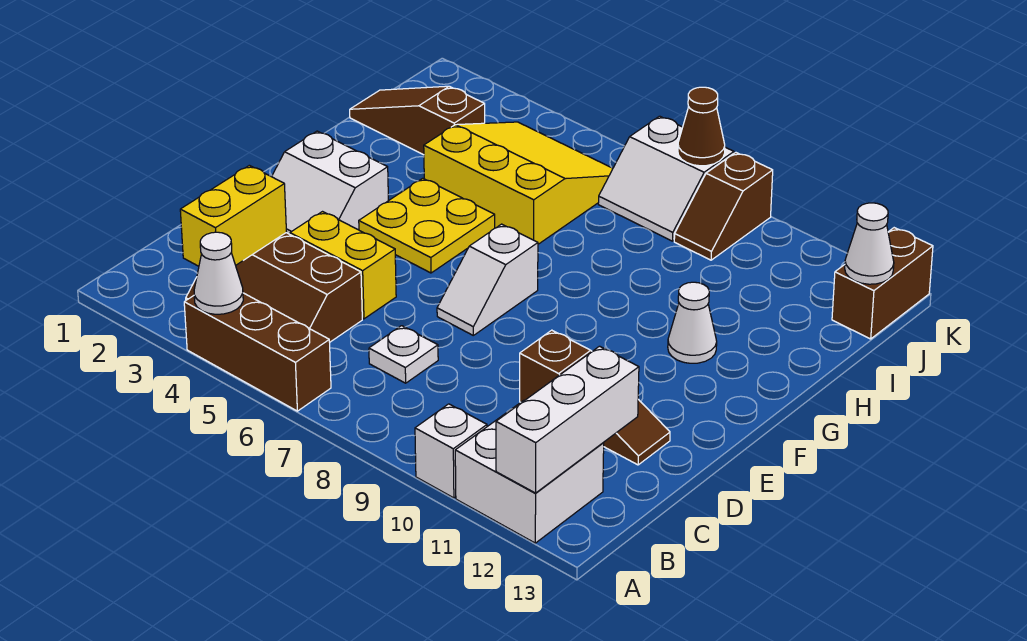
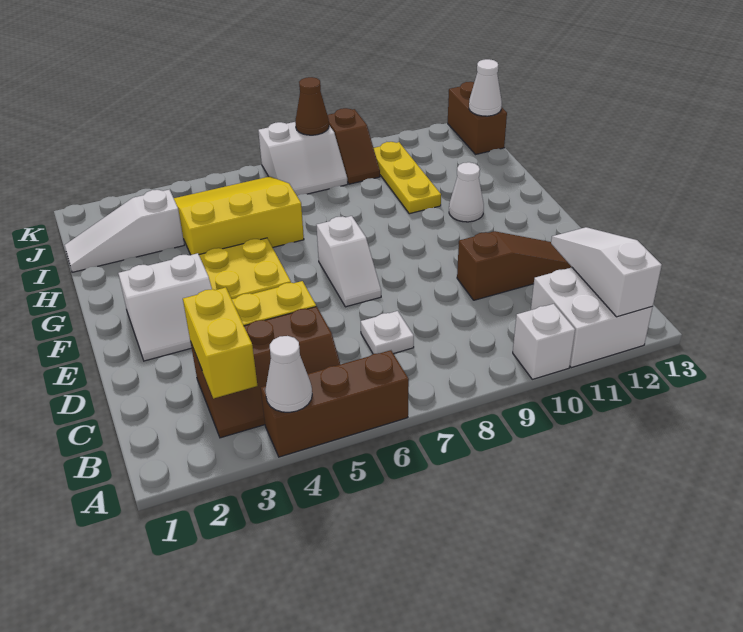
white 1x3 brick [496,346,639,493] -> white 1x3 slope [551,227,662,317]
none -> yellow 1x3 plate [374,142,441,214]
brown 1x3 slope [350,86,485,155] -> white 1x3 slope [65,190,184,272]

